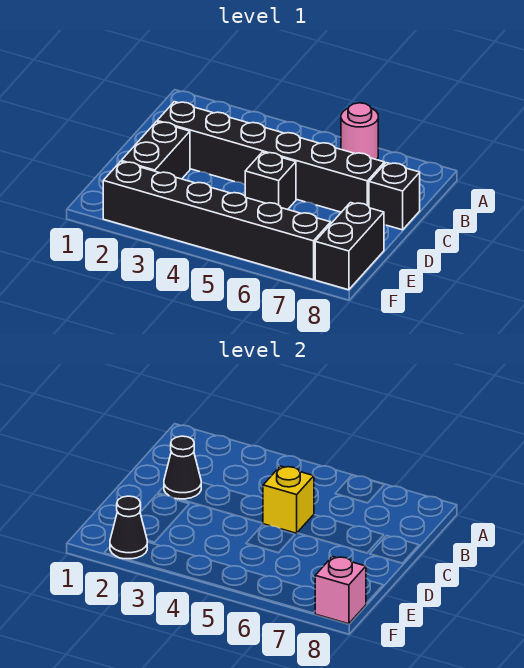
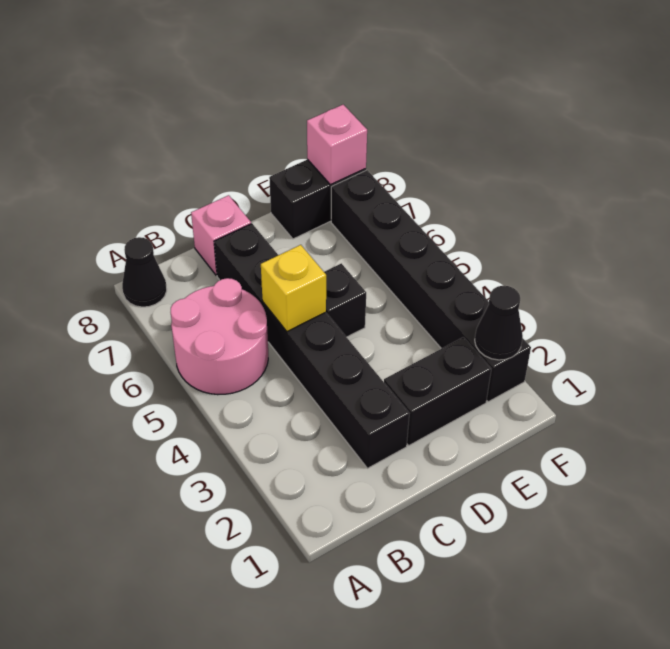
pink 1x1 round brick [341,103,378,160] -> pink 2x2 round brick [171,278,268,395]
black 1x1 cone [164,436,201,499] -> black 1x1 cone moved to [122,237,167,307]
black 1x1 brick [369,163,420,230] -> pink 1x1 brick [191,195,251,275]

